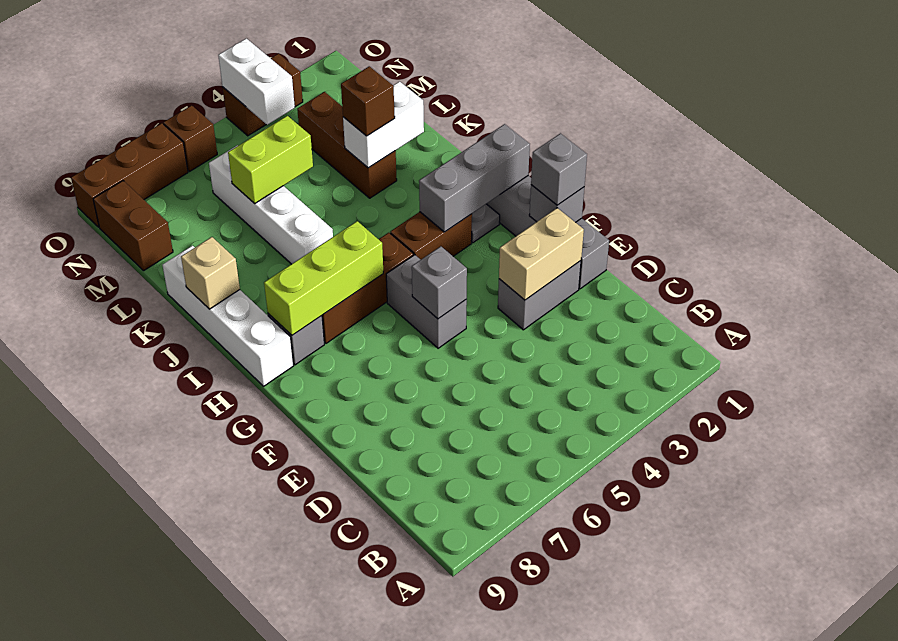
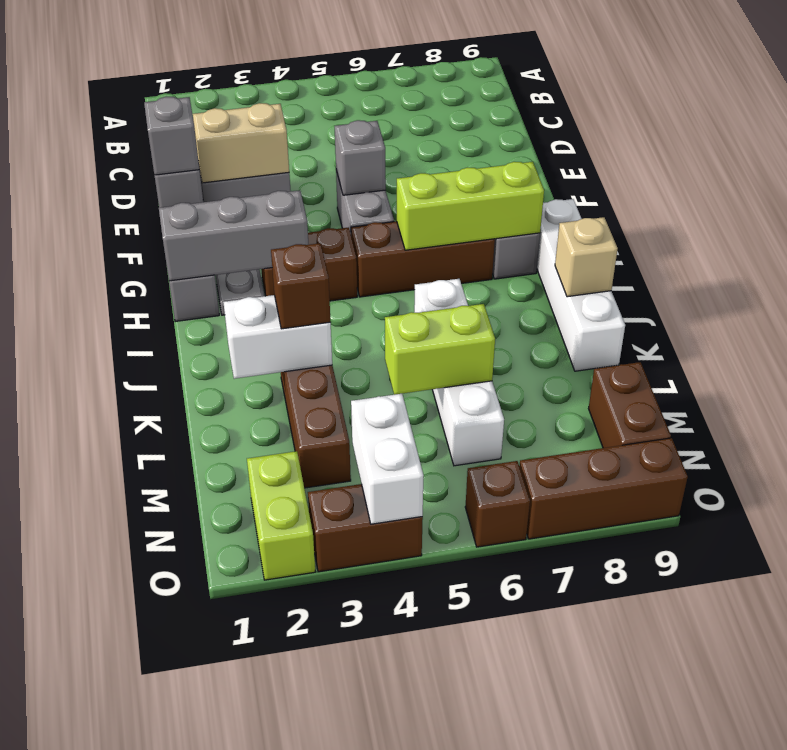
none -> lime 1x2 brick [247,451,315,580]

